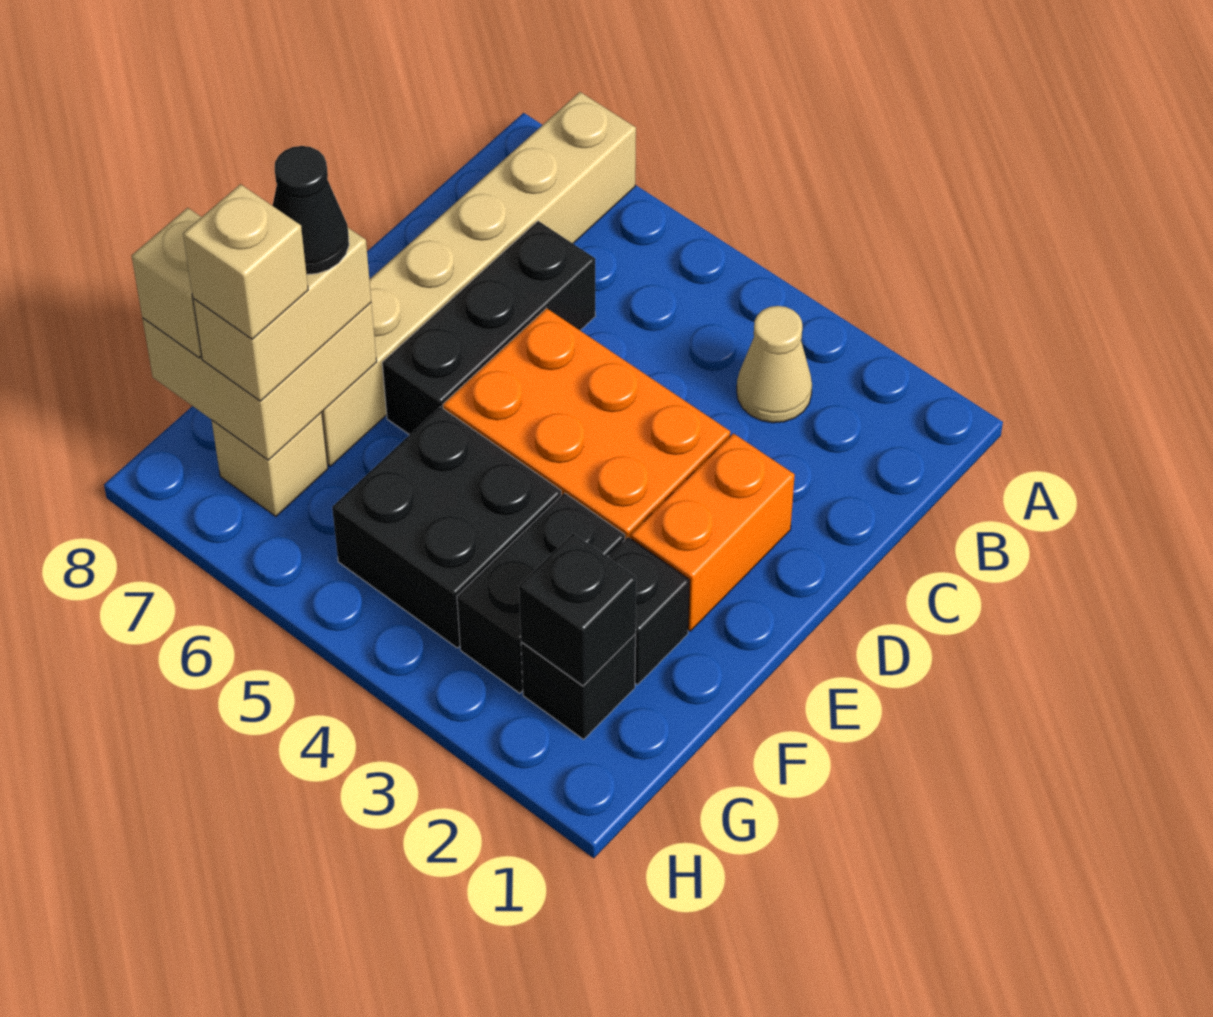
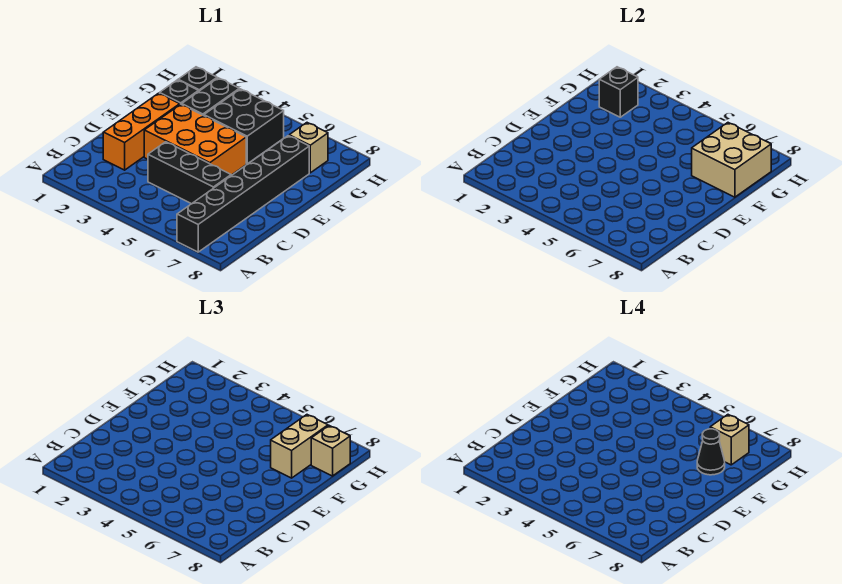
tan 1x6 brick [322,92,636,466] -> black 1x6 brick [177,136,309,252]
tan 1x1 cone [737,306,812,423] -> none
black 1x3 brick [382,221,595,435] -> black 1x3 brick turned to [148,142,231,204]
orange 1x2 brick [631,433,795,631] -> orange 1x3 brick [103,93,180,170]

